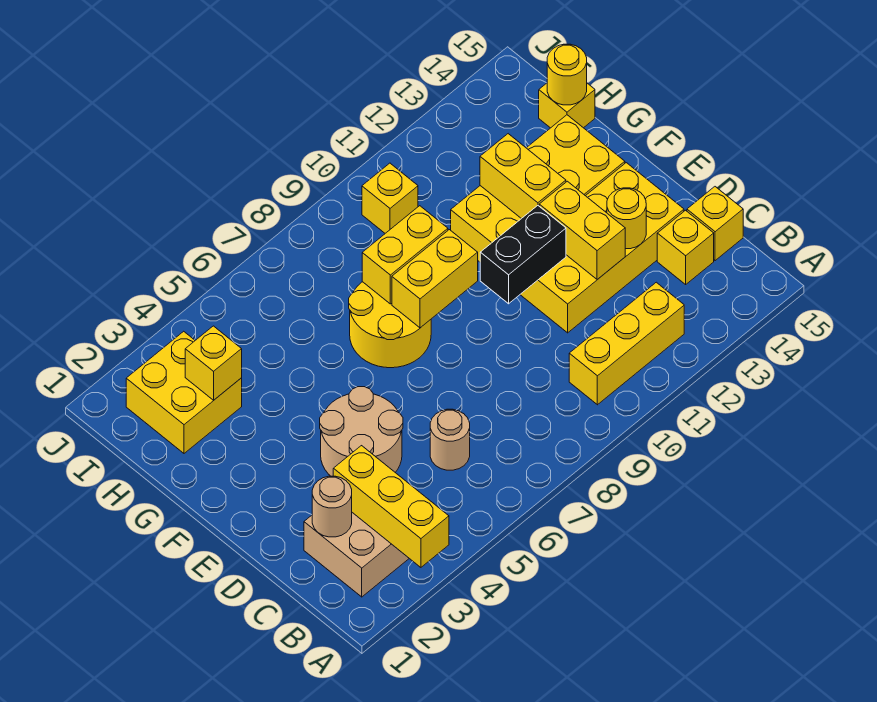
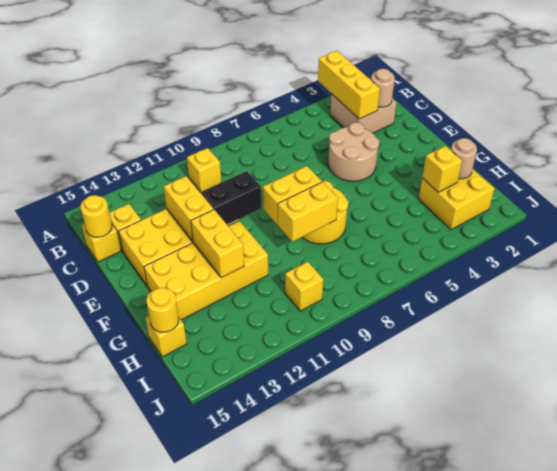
yellow 1x3 brick [569,282,684,405] -> yellow 1x1 brick [187,148,221,192]
tan 1x1 round brick [430,409,470,470] -> tan 1x1 round brick moved to [451,138,477,179]
yellow 1x1 round brick [607,188,646,249] -> yellow 1x1 round brick moved to [81,195,112,237]

